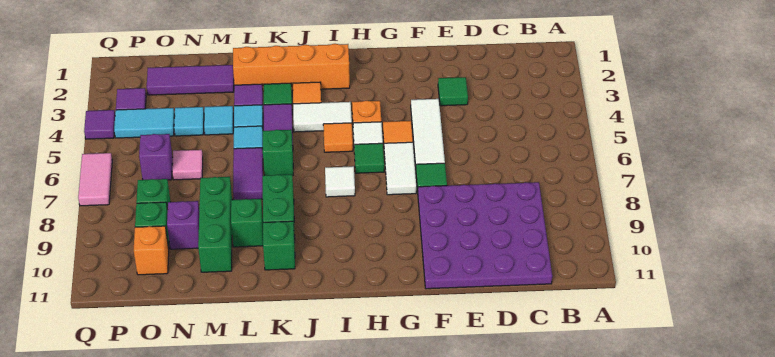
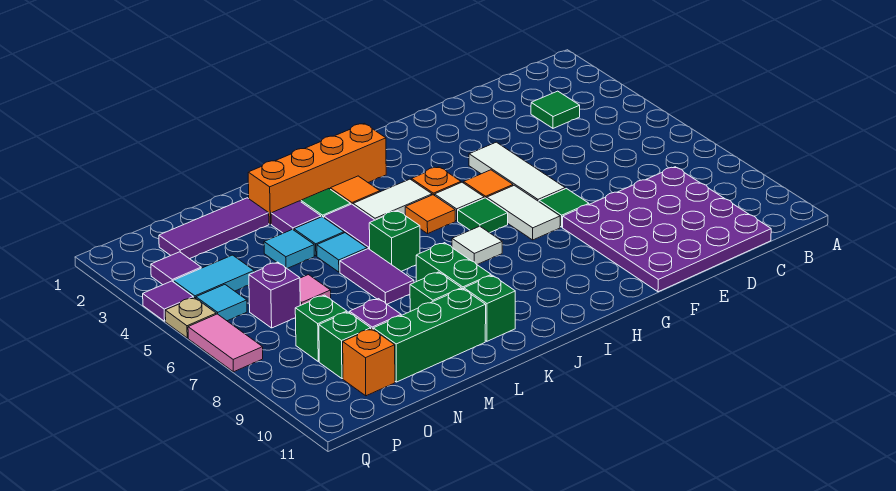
green 1x1 tile [438,77,468,106] -> green 1x1 tile moved to [531,91,580,128]
green 1x3 brick [198,177,232,272] -> green 1x3 brick turned to [373,289,486,382]
cyan 1x1 tile [174,107,204,136] -> cyan 1x1 tile moved to [196,285,247,321]
none -> tan 1x1 plate [165,298,216,338]

